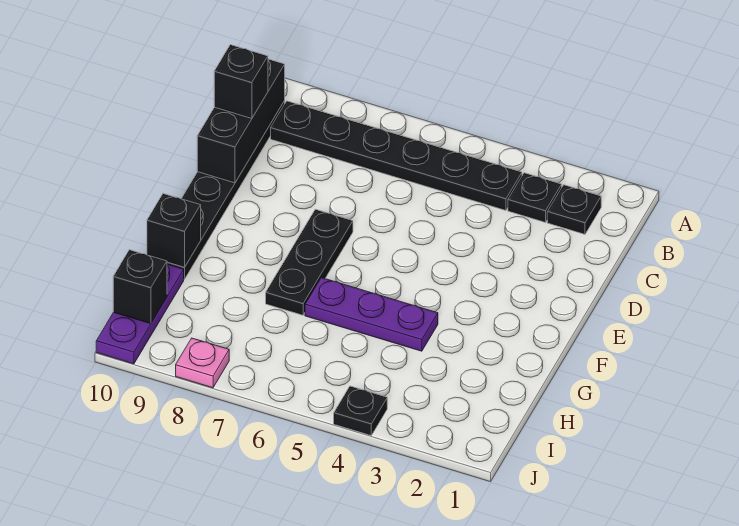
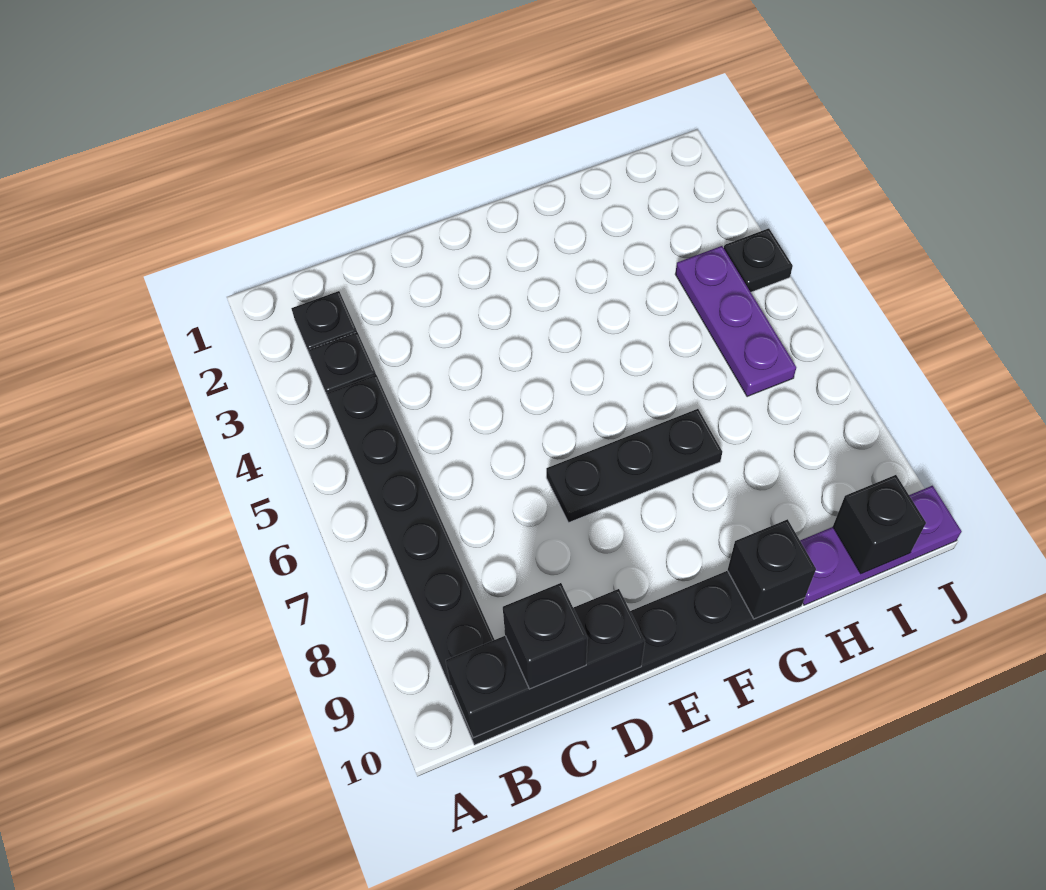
purple 1x3 plate [305,278,438,351] -> purple 1x3 plate moved to [675,246,796,397]
pink 1x1 plate [176,338,229,388] -> none

